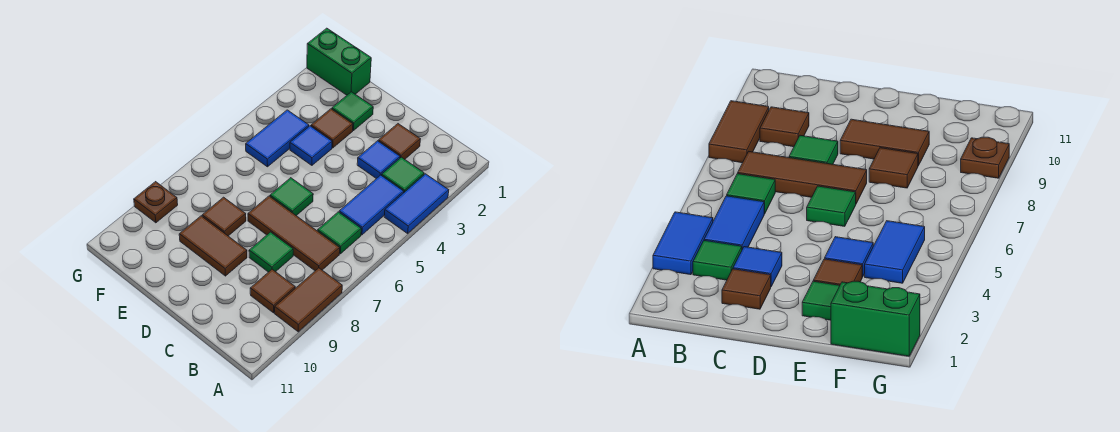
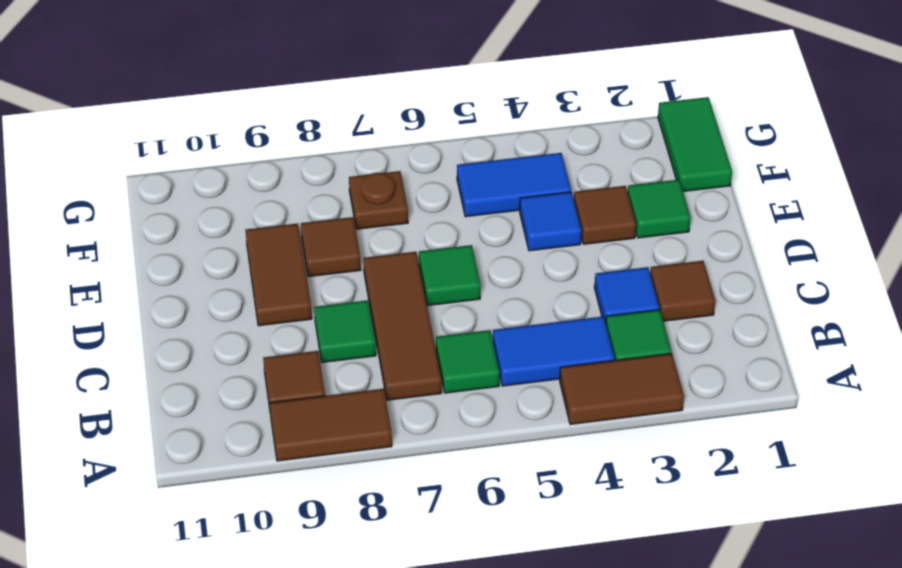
blue 1x2 tile [384,174,449,233] -> brown 1x2 tile [560,353,684,424]
green 1x2 brick [307,28,371,95] -> green 1x2 tile [658,97,732,191]
brown 1x1 plate [134,182,178,223] -> brown 1x1 plate moved to [349,171,408,229]

